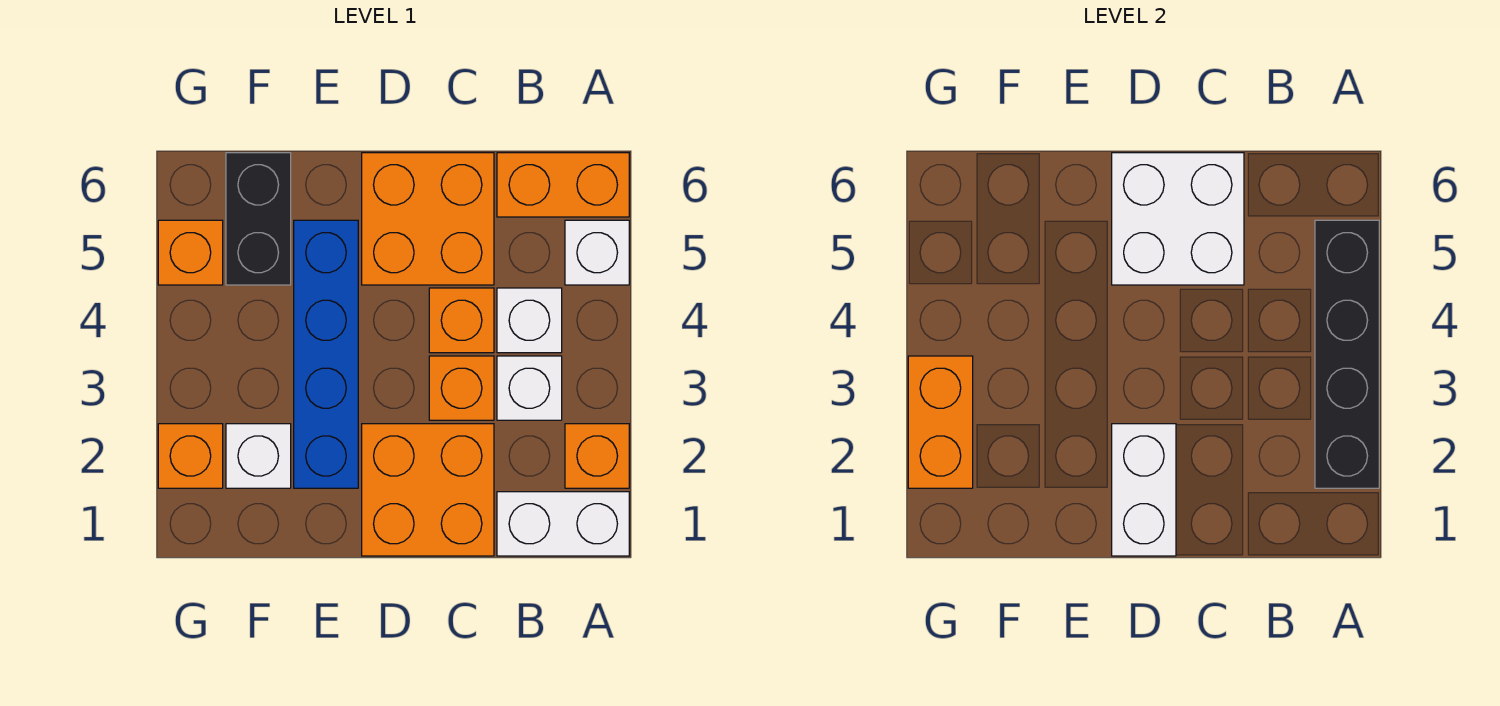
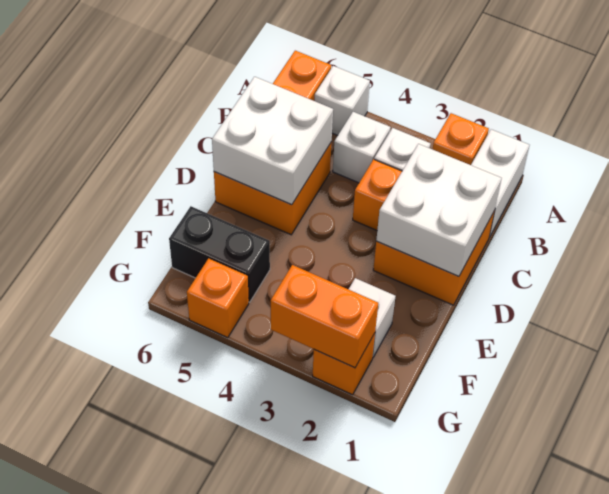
black 1x4 brick [1315,220,1379,488] -> none
orange 1x1 brick [429,288,494,353] -> none
white 1x2 brick [1112,424,1176,556] -> white 2x2 brick [376,144,502,276]
blue 1x4 brick [294,220,358,488] -> none

